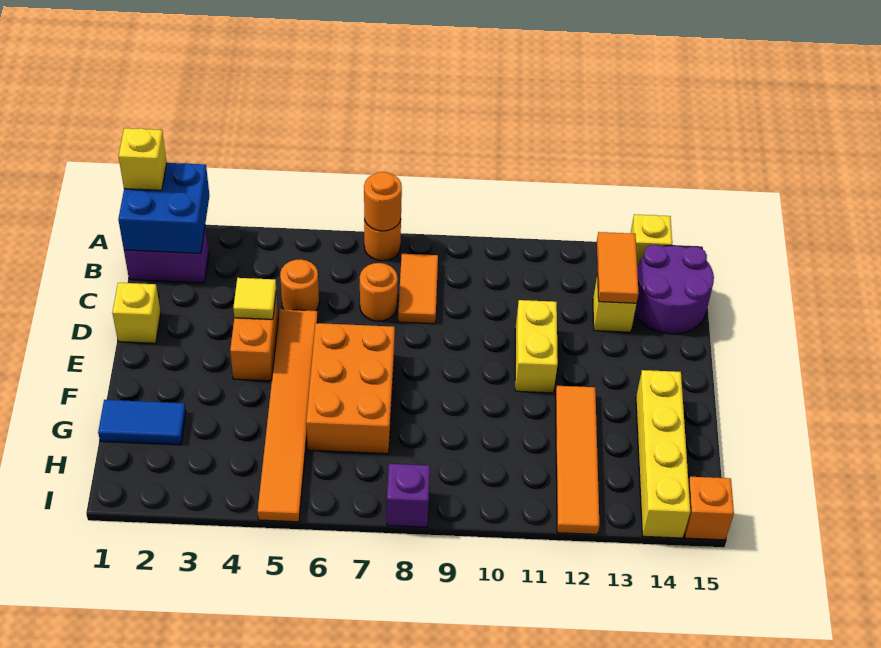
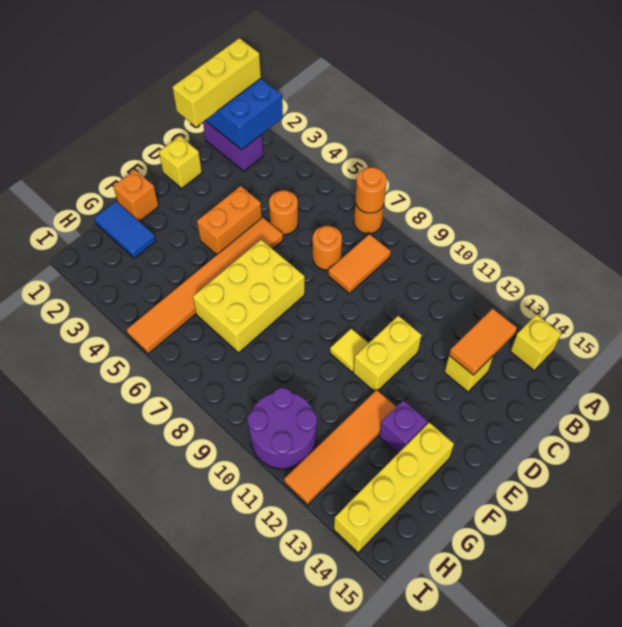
yellow 1x1 brick [119,128,167,190] -> yellow 1x3 brick [172,38,261,127]
purple 2x2 round brick [635,245,714,334] -> purple 2x2 round brick moved to [248,388,317,469]
yellow 1x1 tile [233,278,276,319] -> yellow 1x1 tile moved to [330,329,368,372]
orange 2x3 brick [306,323,395,454] -> yellow 2x3 brick [193,240,305,353]
purple 1x1 brick [387,464,430,527] -> purple 1x1 brick moved to [379,400,428,454]
orange 1x1 brick [685,477,734,540] -> orange 1x1 brick moved to [113,170,159,222]

